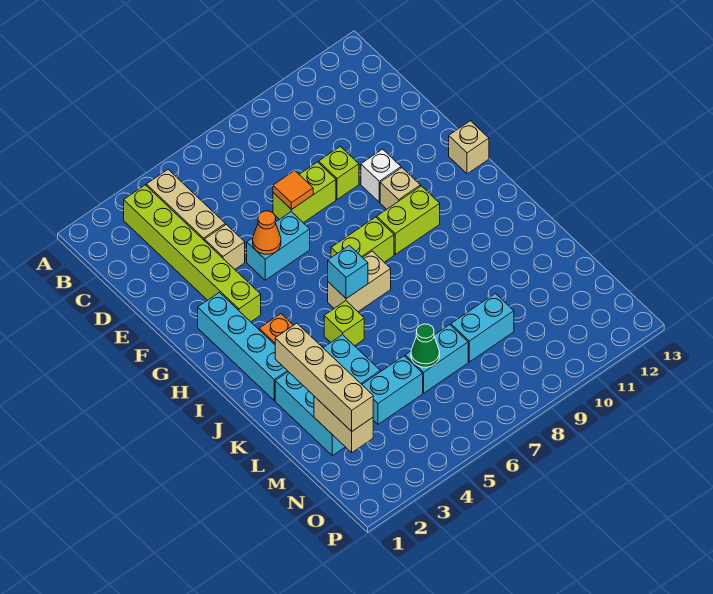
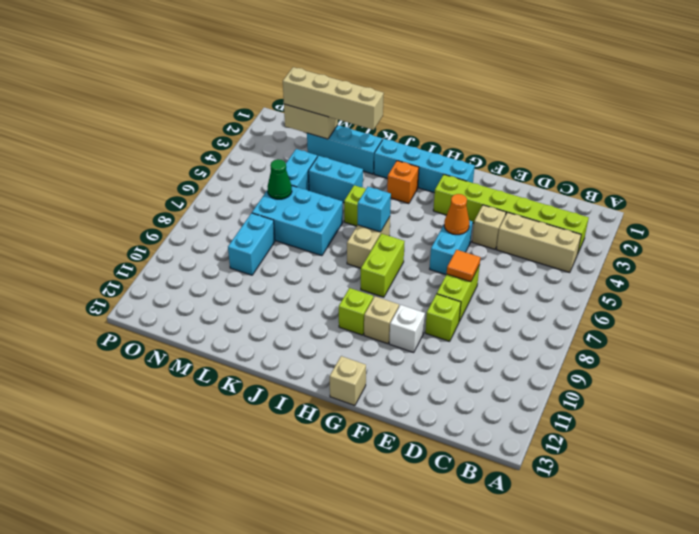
lime 1x2 brick [377,186,440,254] -> lime 1x1 brick [339,288,373,335]
cyan 1x2 brick [405,325,468,393] -> cyan 2x3 brick [252,186,343,256]

